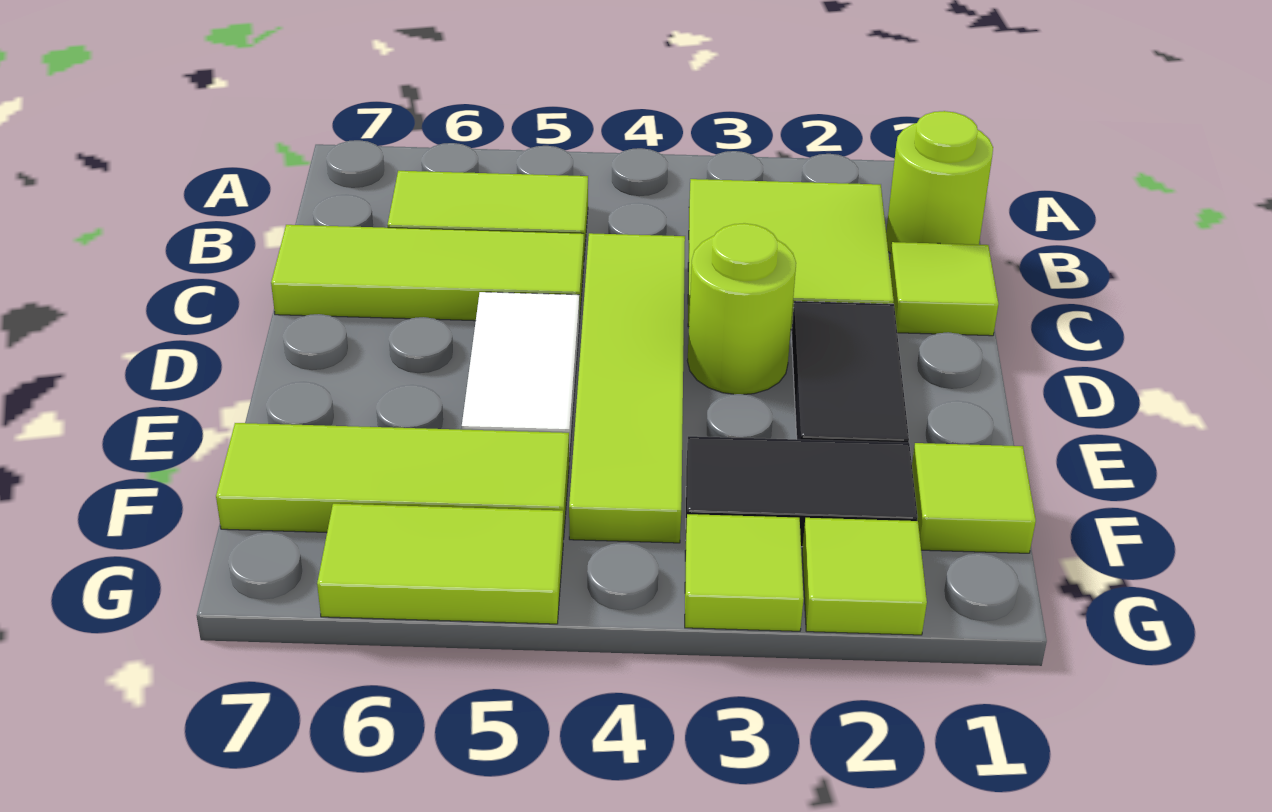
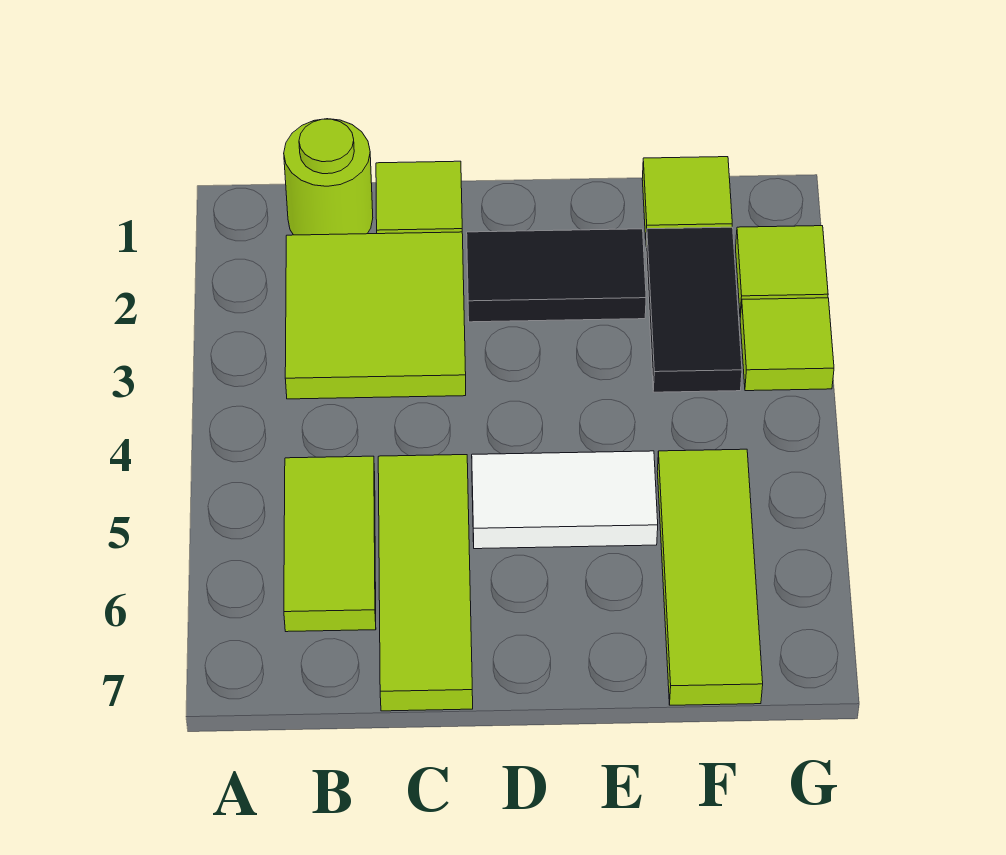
lime 1x4 tile [569,233,685,543] -> none
lime 1x1 round brick [687,223,796,394] -> none
lime 1x2 tile [317,504,563,624] -> none

